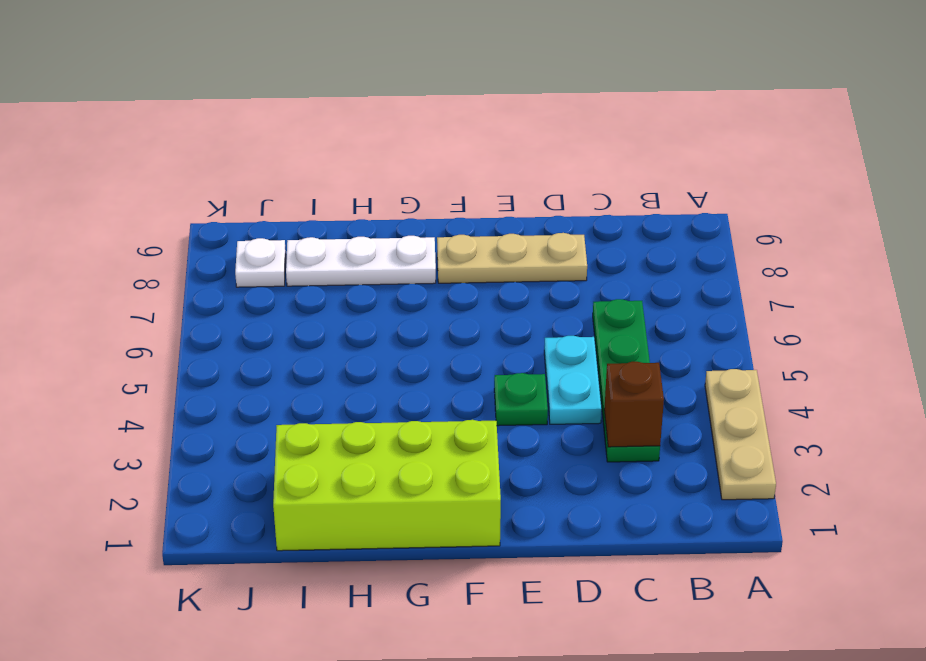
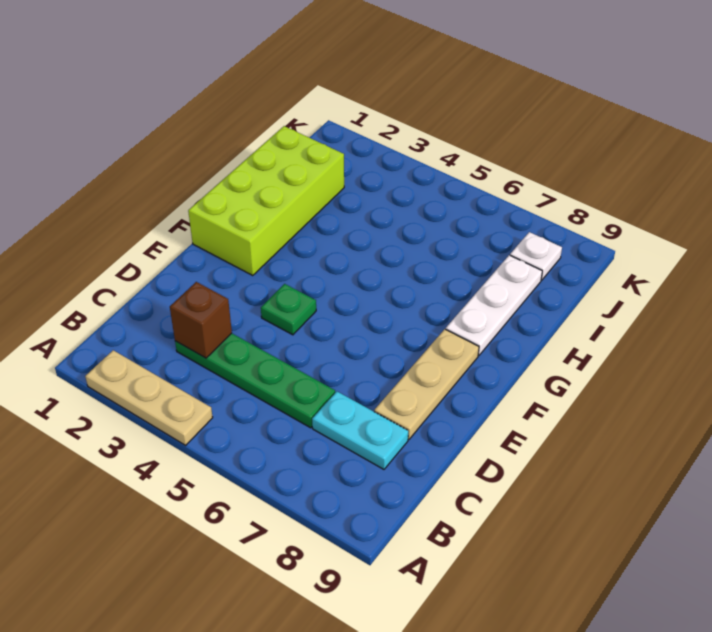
cyan 1x2 plate [544,336,602,424] -> cyan 1x2 plate moved to [312,392,408,469]

